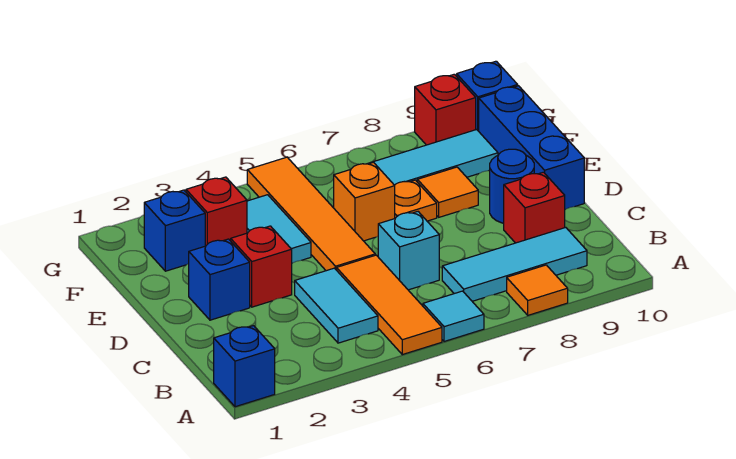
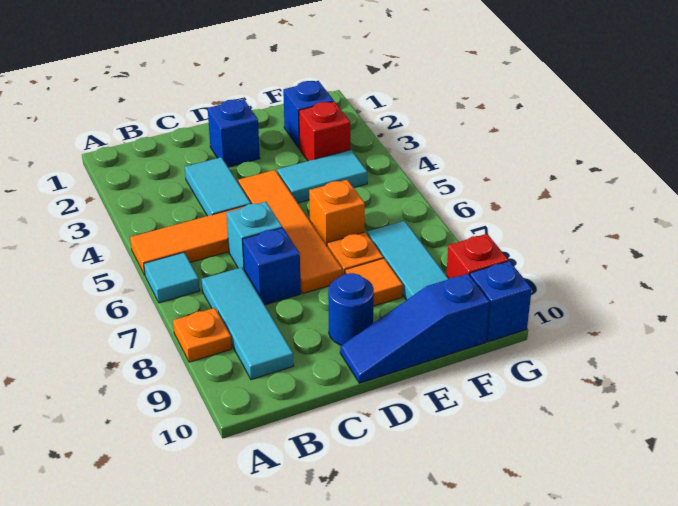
blue 1x1 brick [214,326,275,407] -> blue 1x1 brick moved to [243,228,301,305]
orange 1x1 tile [507,265,568,315] -> orange 1x1 plate [173,308,232,362]
cyan 1x2 tile [295,268,378,343] -> cyan 1x2 tile turned to [185,157,251,216]
red 1x1 brick [504,172,565,243] -> none
red 1x1 brick [231,226,292,307] -> none
orange 1x4 tile [247,157,375,271] -> orange 1x4 tile turned to [238,170,342,293]
blue 1x3 brick [479,86,584,209] -> blue 1x3 slope [340,274,490,383]

